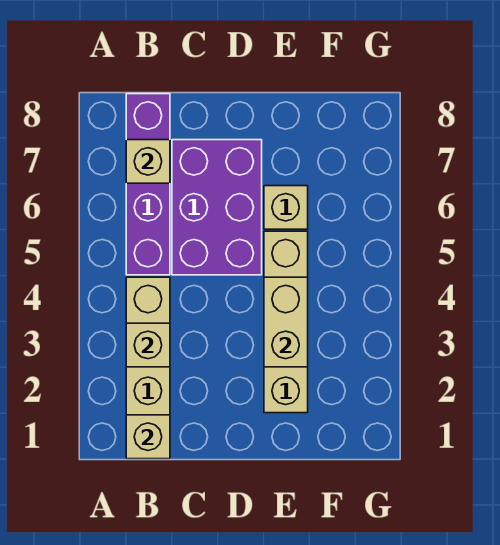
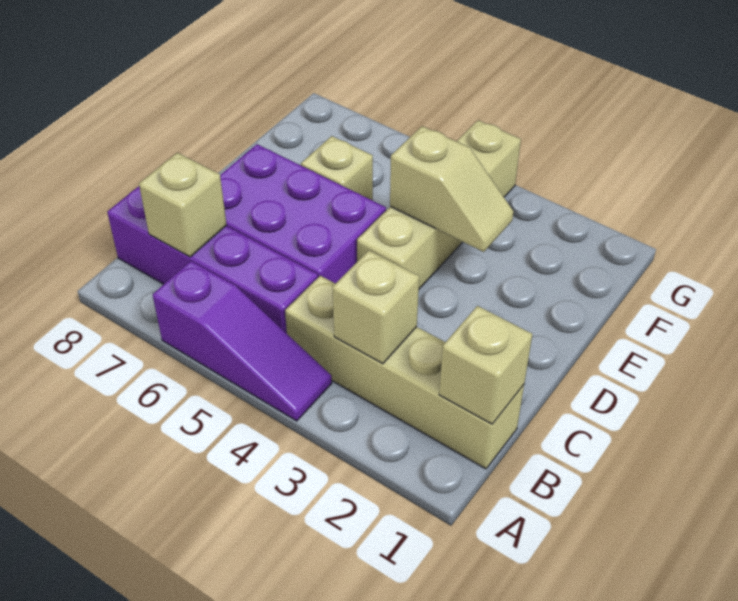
none -> purple 1x3 slope [153,261,332,421]
tan 1x4 brick [264,231,308,413] -> tan 1x4 brick turned to [357,120,521,289]
tan 1x2 brick [264,277,308,367] -> tan 1x2 slope [390,126,513,252]

